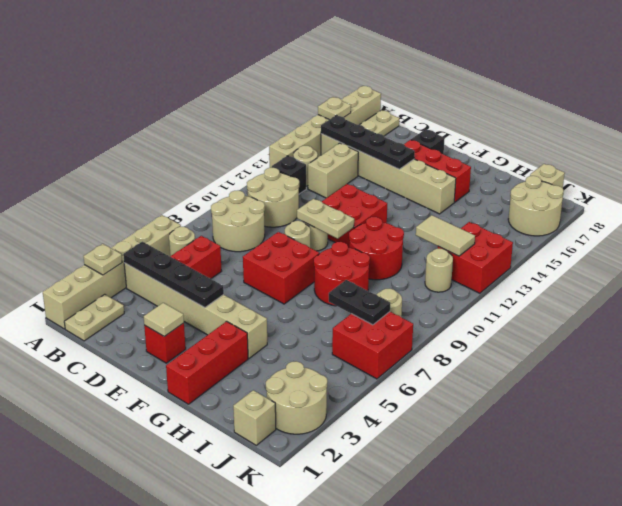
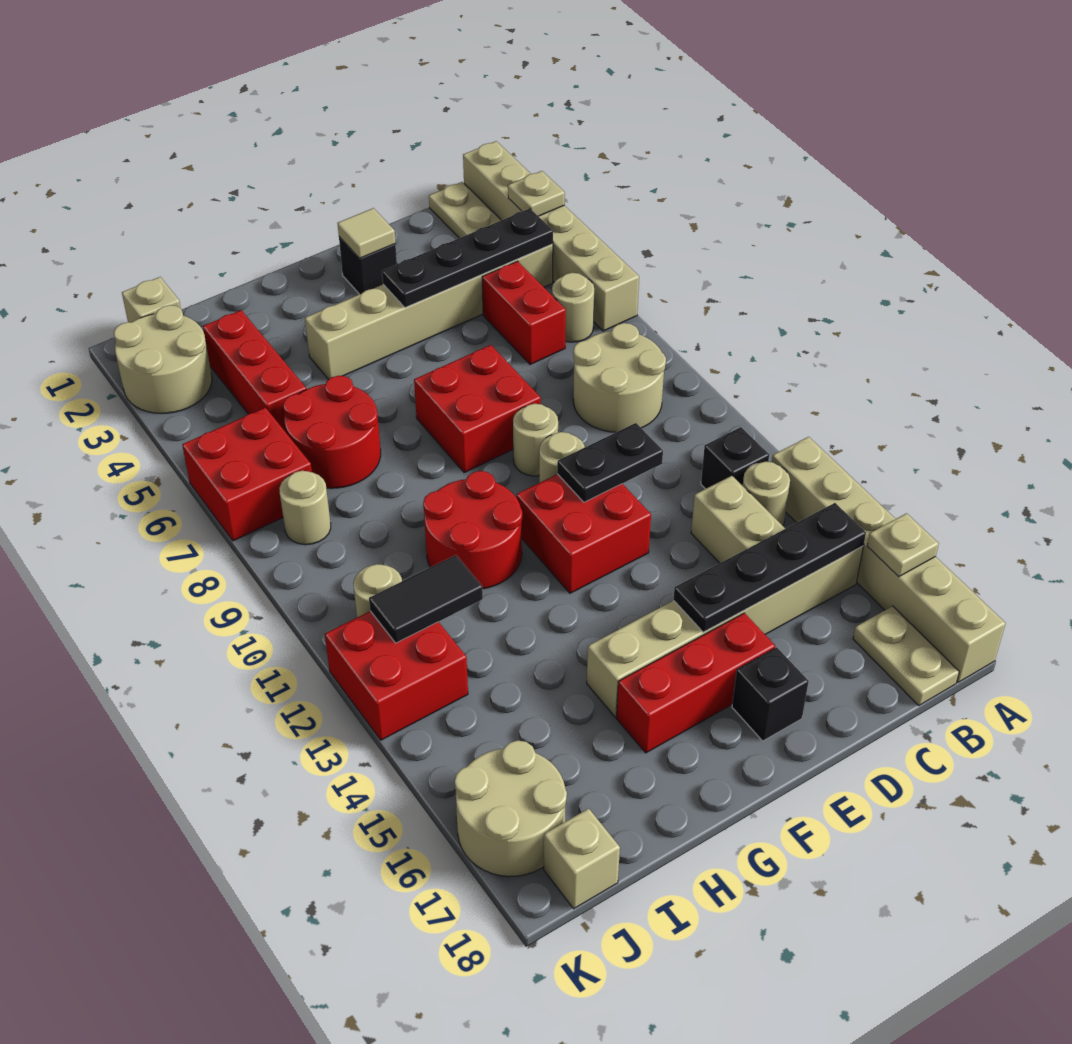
tan 2x2 round brick [247,168,299,227] -> none
red 1x1 brick [144,323,186,363] -> black 1x1 brick [339,237,397,294]
tan 1x2 plate [297,199,354,239] -> none
red 1x3 brick [166,321,248,404] -> red 1x3 brick moved to [203,310,306,432]
red 2x2 round brick [314,242,370,306] -> red 2x2 round brick moved to [283,376,381,488]
black 1x2 plate [329,280,390,325] -> black 1x2 plate moved to [557,423,663,502]
tan 1x2 tile [416,215,475,256] -> black 1x2 tile [369,555,483,643]

